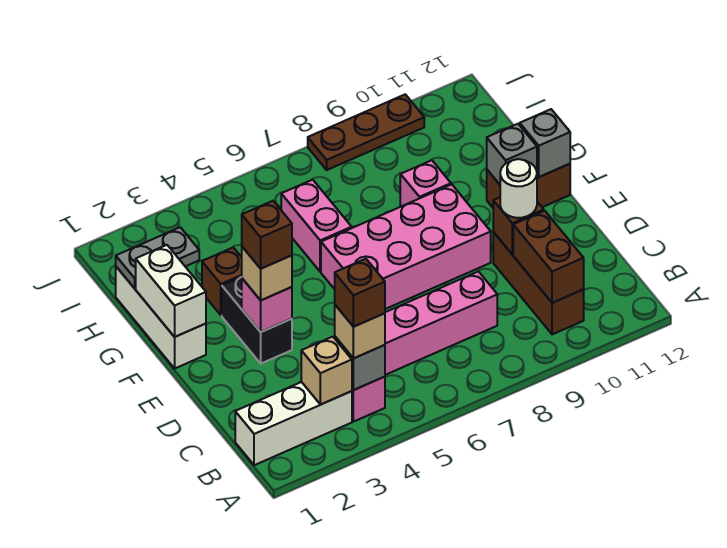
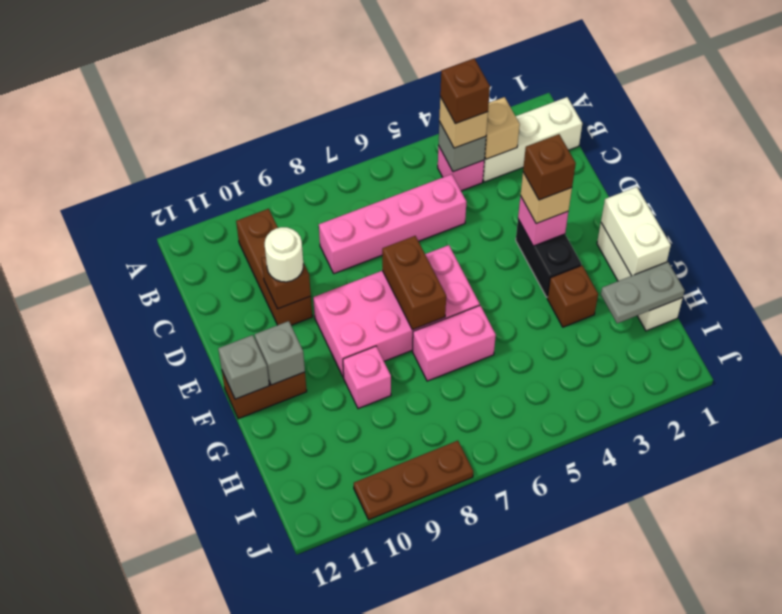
brown 1x2 brick [513,211,584,303] -> brown 1x2 brick moved to [382,236,446,330]
pink 1x2 brick [281,180,352,272] -> pink 1x2 brick turned to [413,306,496,381]

